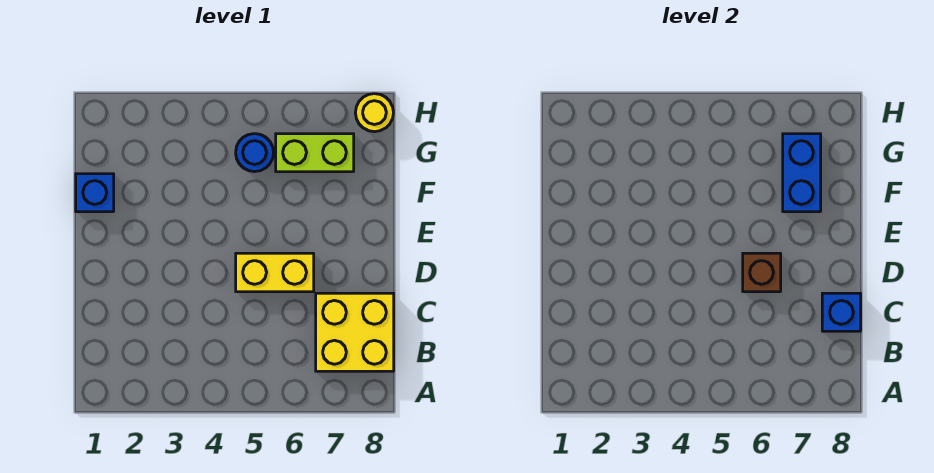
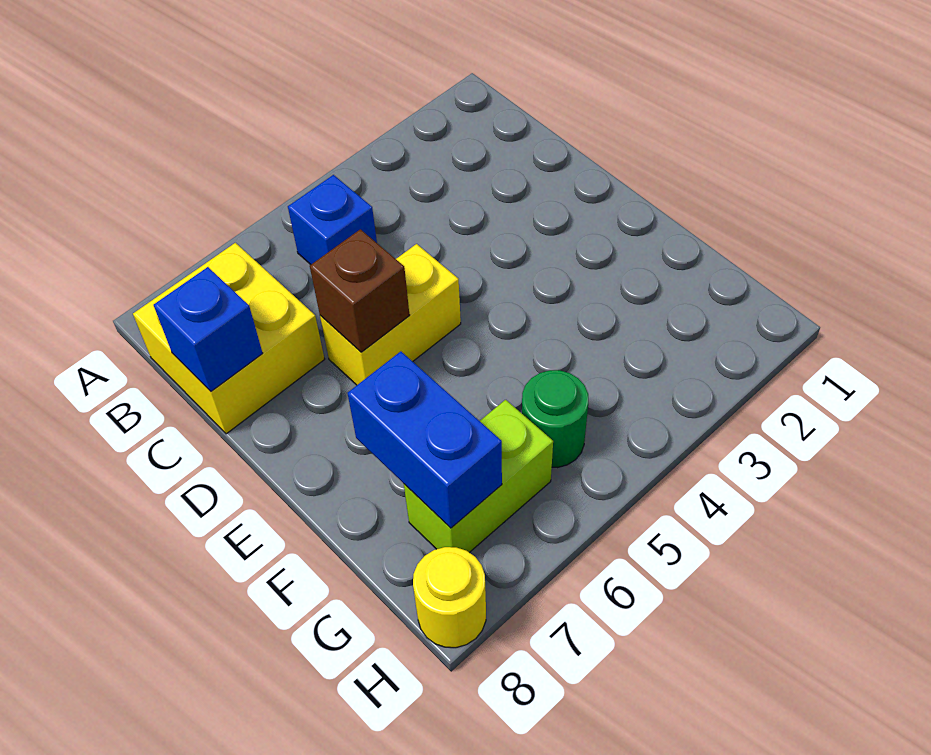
blue 1x1 brick [76,174,114,212] -> blue 1x1 brick moved to [288,175,377,265]
blue 1x1 round brick [236,134,274,172] -> green 1x1 round brick [522,370,588,468]

